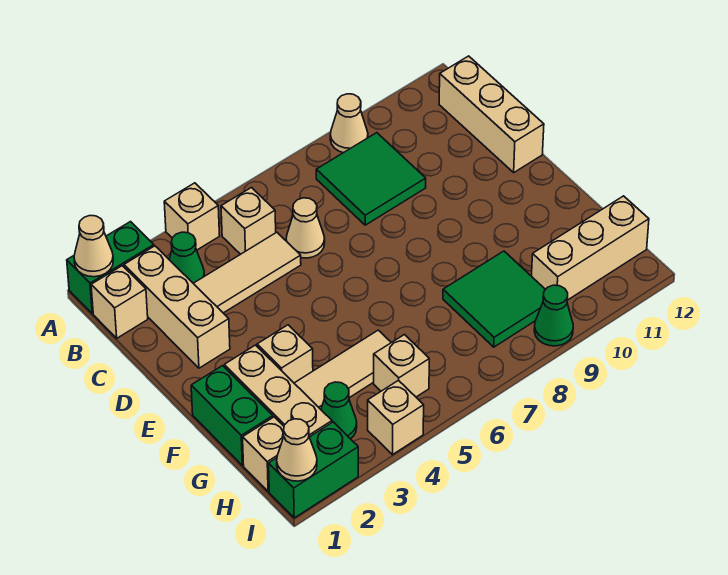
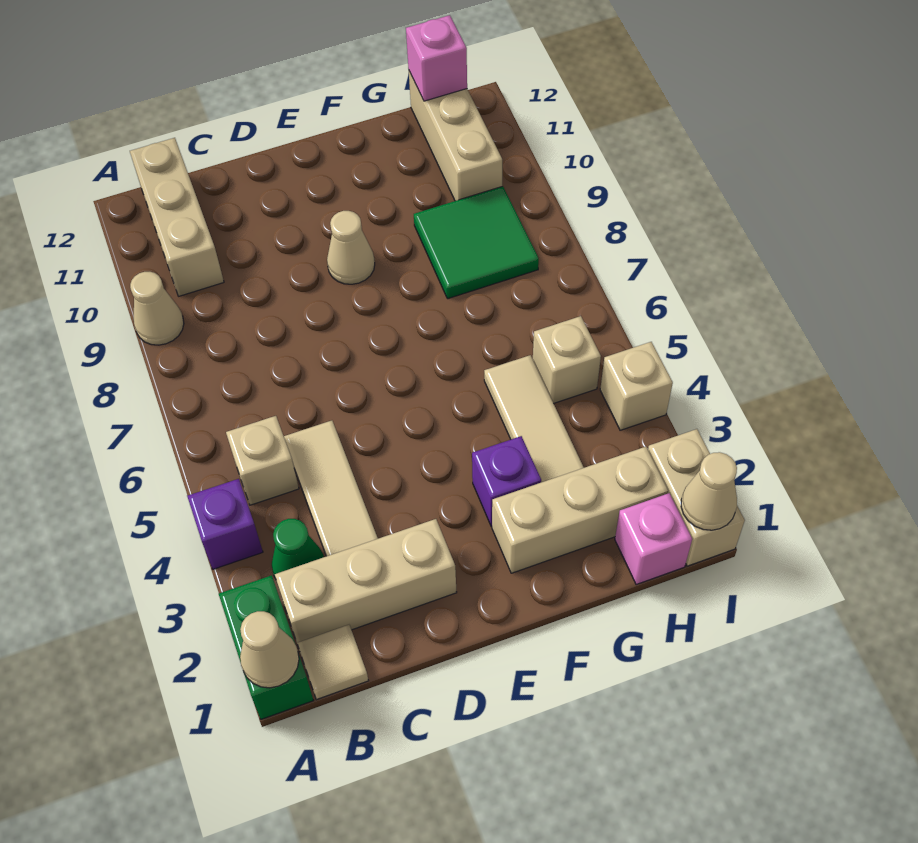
tan 1x1 brick [164,183,220,250] -> purple 1x1 brick [187,479,263,569]
tan 1x1 brick [91,266,148,338] -> tan 1x1 tile [297,625,369,700]
green 2x2 tile [316,133,426,225] -> none
tan 1x3 brick [439,56,544,172] -> tan 1x3 brick turned to [130,138,224,296]
tan 1x1 cone [286,198,325,258] -> tan 1x1 cone moved to [327,211,375,284]
green 1x2 brick [191,366,273,465] -> none
tan 1x1 brick [257,325,313,383] -> purple 1x1 brick [472,436,541,526]
tan 1x1 brick [243,417,284,492] -> pink 1x1 brick [615,493,692,585]
green 1x1 cone [321,382,357,439] -> none
none -> pink 1x1 brick [406,15,467,101]
green 1x2 brick [269,422,358,518] -> tan 1x2 brick [648,429,745,566]
green 1x1 cone [534,285,573,346] -> none

